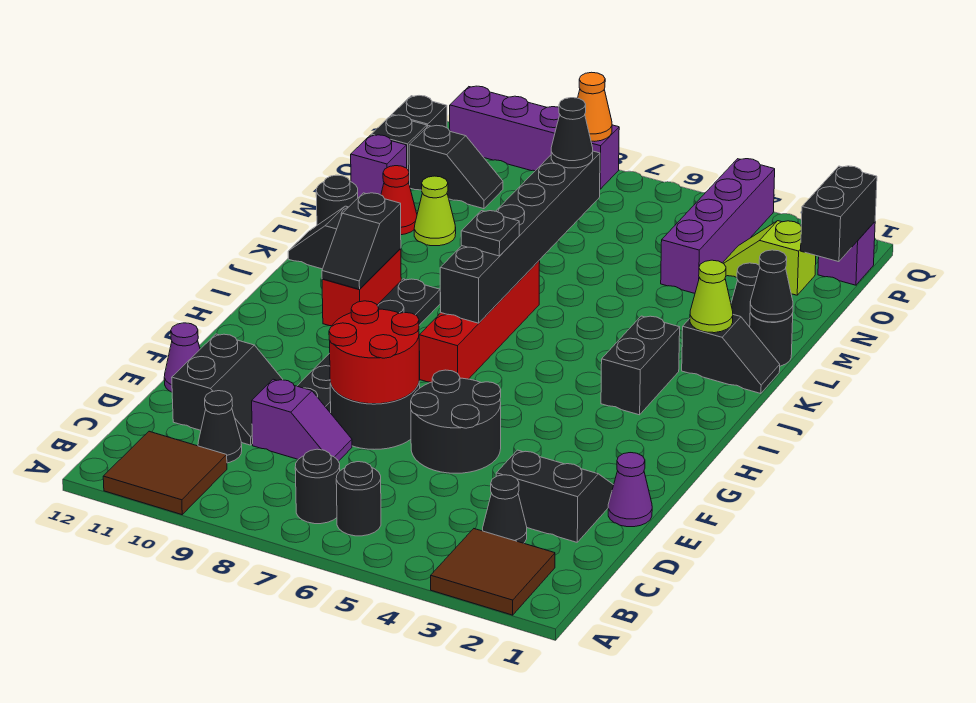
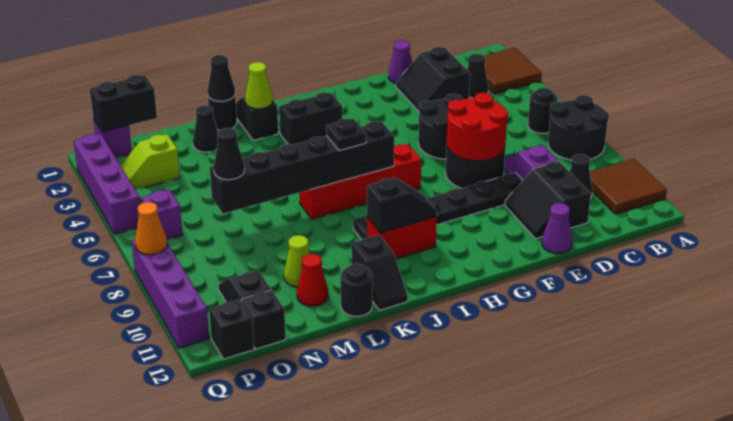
black 1x1 round brick [295,449,340,524] -> black 2x2 round brick [548,95,609,160]
black 2x2 slope [172,334,283,445] -> black 2x2 slope turned to [505,161,591,239]
purple 1x4 brick [661,159,775,293] -> purple 1x4 brick turned to [74,134,140,234]
purple 1x1 brick [351,135,407,198] -> purple 1x1 brick moved to [141,190,183,240]
lime 1x2 slope [723,221,816,295] -> lime 1x2 slope turned to [120,134,180,190]

